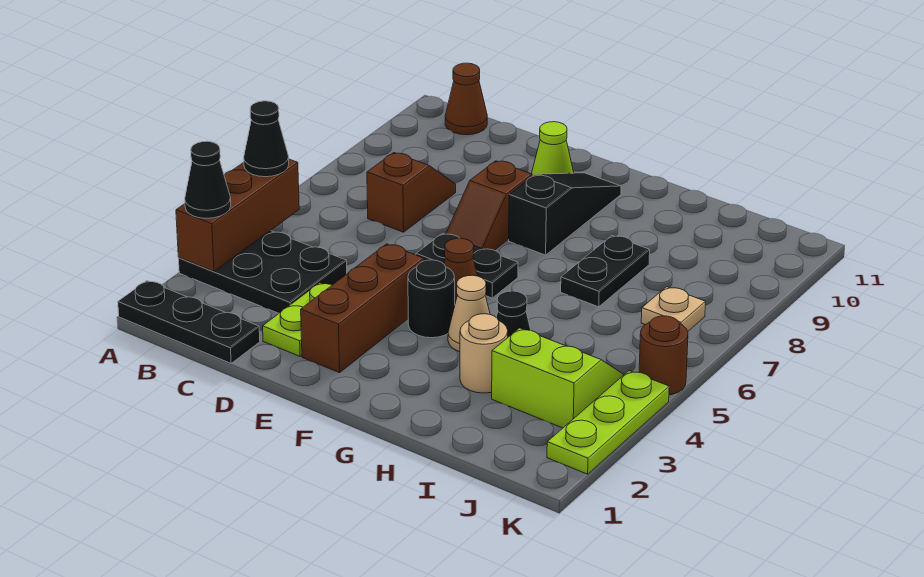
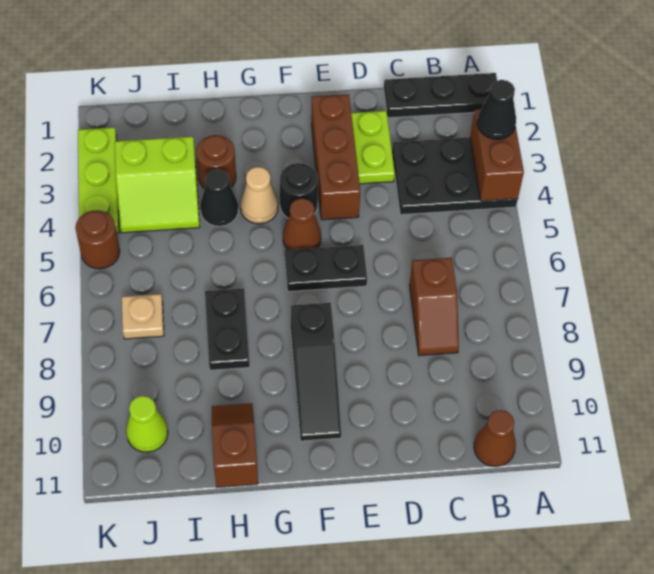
brown 1x3 brick [176,159,299,271] -> brown 1x2 brick [470,109,524,201]
black 1x1 cone [244,101,289,177] -> none
brown 1x2 slope [446,161,532,250] -> brown 1x2 slope moved to [212,403,258,487]
lime 1x1 cone [531,122,574,176] -> lime 1x1 cone moved to [126,396,168,452]
tan 1x1 round brick [460,314,508,393] -> brown 1x1 round brick [196,135,236,189]

